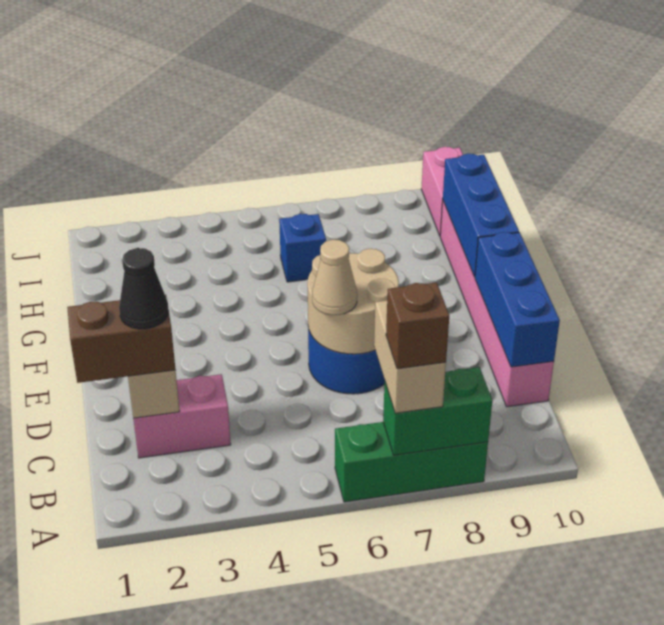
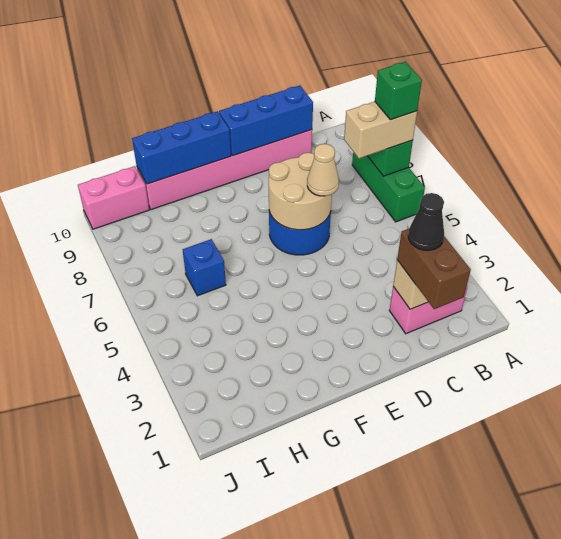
brown 1x1 brick [386,282,449,369] -> green 1x1 brick [375,62,422,120]
pink 1x2 brick [133,374,231,458] -> pink 1x2 brick turned to [390,287,467,334]

